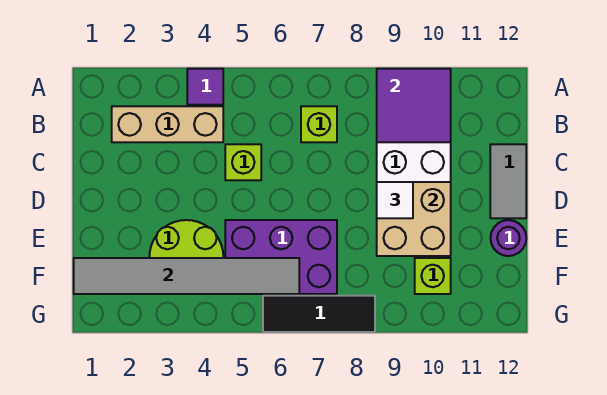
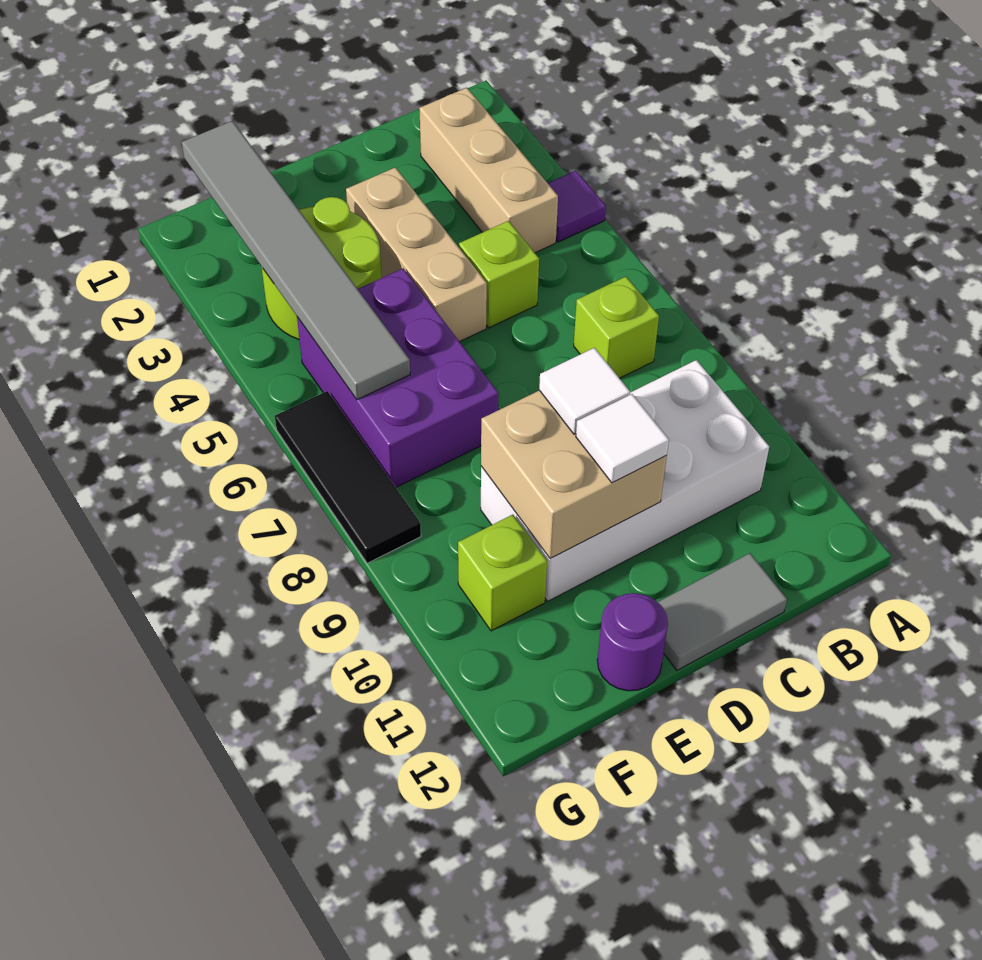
purple 2x2 tile [377,69,451,142] -> none
none -> tan 1x3 brick [346,167,487,342]
none -> white 1x1 tile [576,394,669,483]

